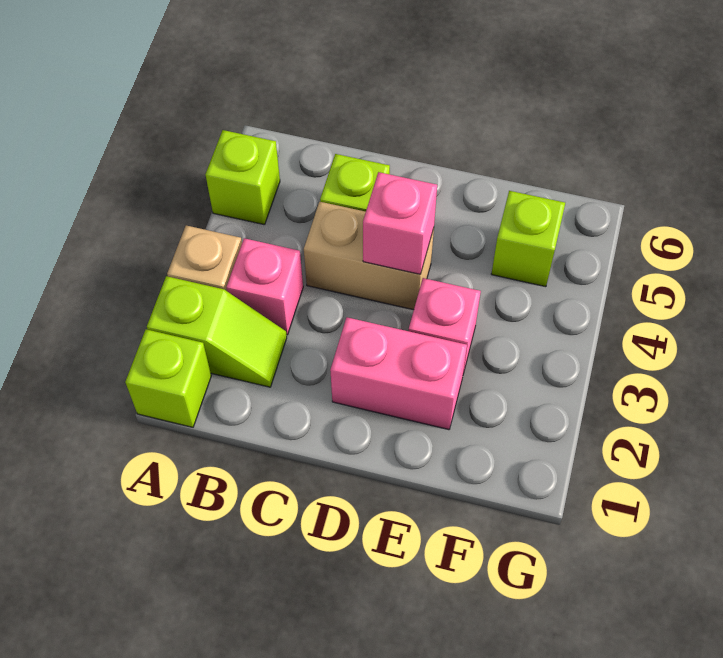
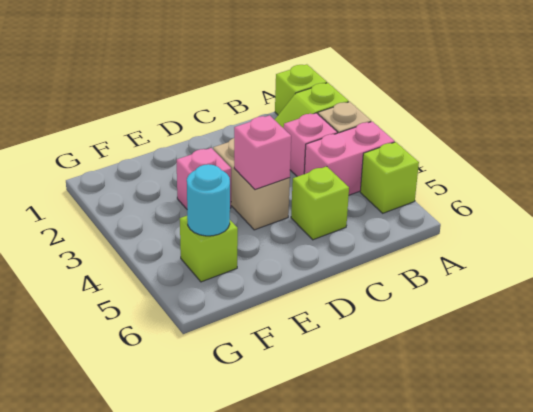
tan 1x2 brick [304,202,434,310] -> tan 1x2 brick turned to [213,138,290,230]
pink 1x2 brick [330,317,467,430] -> pink 1x2 brick moved to [304,122,395,195]
none -> cyan 1x1 round brick [187,164,230,236]

